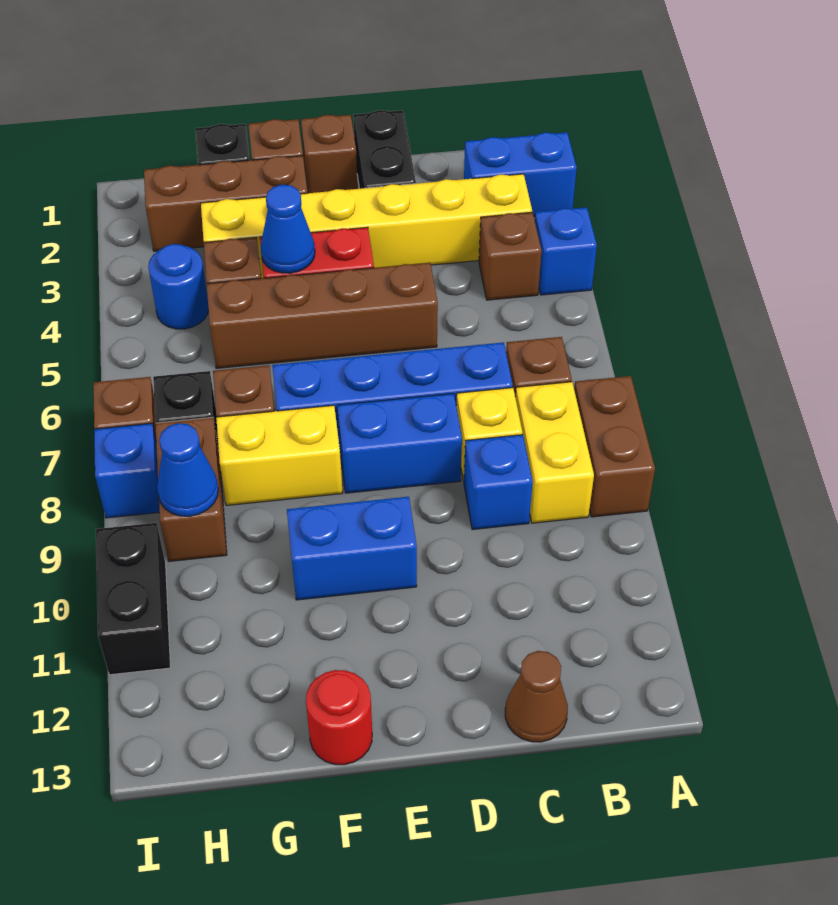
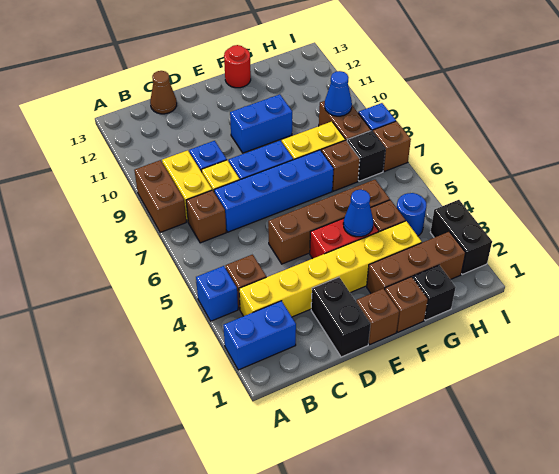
black 1x2 brick [96,523,171,675] -> black 1x2 brick moved to [430,200,492,274]

